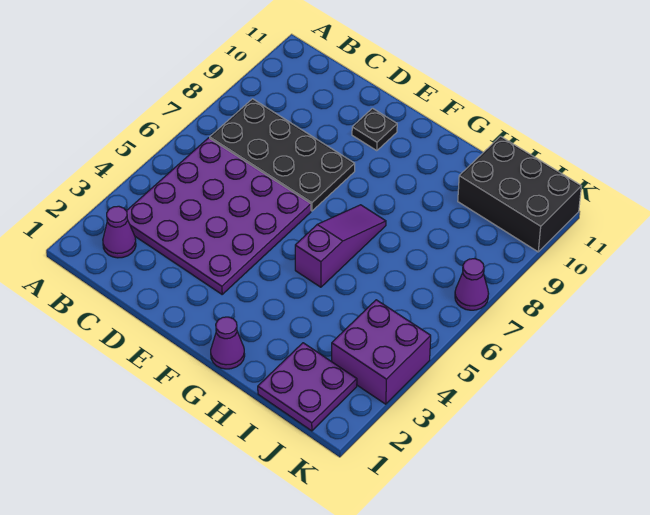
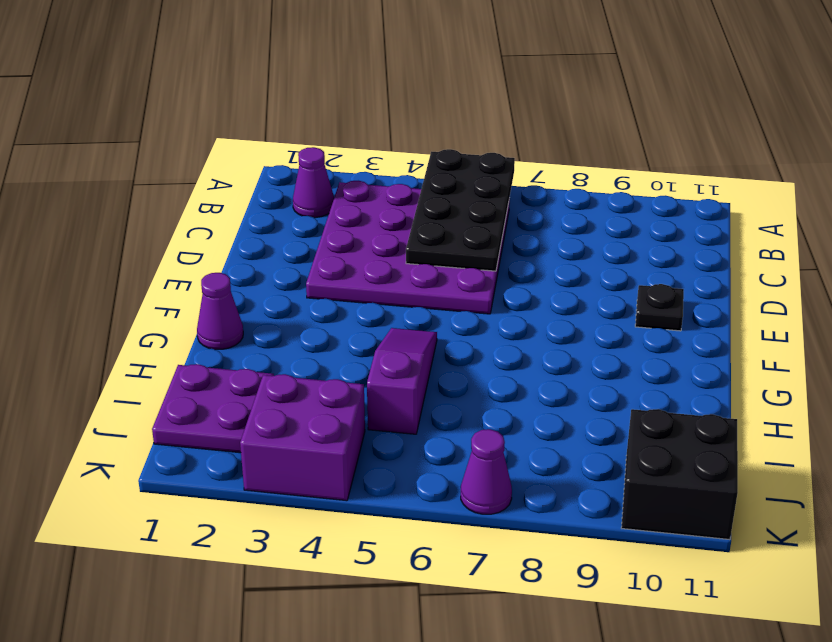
black 2x4 plate [210,99,355,211] -> black 2x4 plate moved to [406,149,515,271]
purple 1x3 slope [295,205,386,287] -> purple 1x3 slope turned to [367,328,437,434]
black 2x3 brick [458,136,581,252] -> black 2x2 brick [621,409,738,540]

